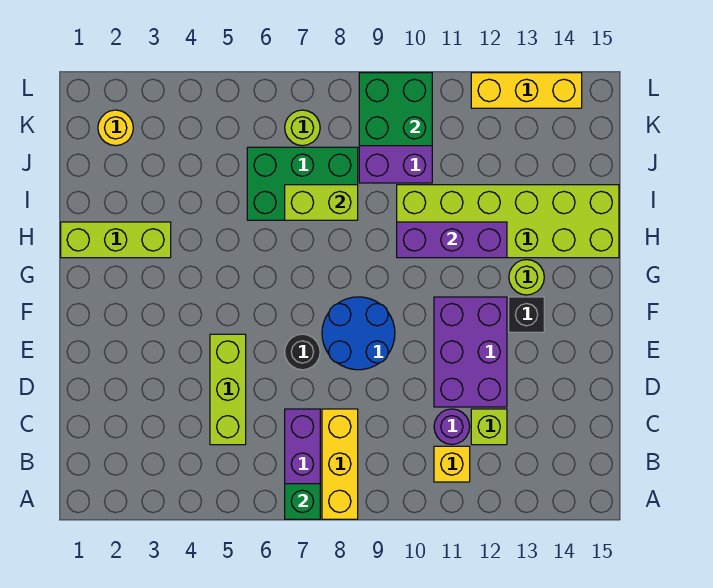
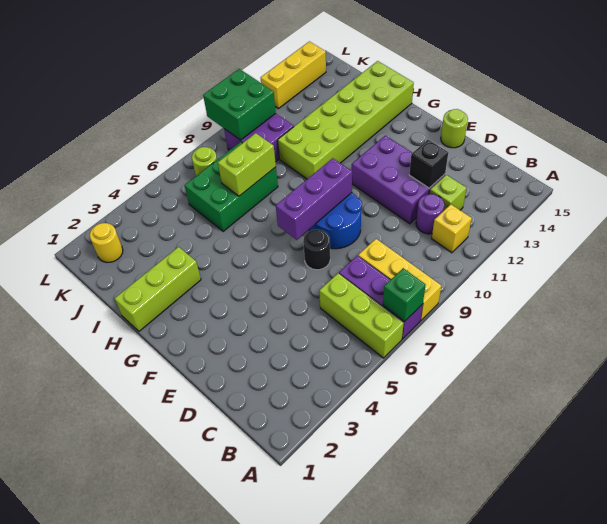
lime 1x3 brick [210,334,246,445] -> lime 1x3 brick moved to [319,273,404,358]
black 1x1 brick [509,297,544,332] -> black 1x1 brick moved to [409,140,448,188]
lime 1x1 round brick [509,260,544,295] -> lime 1x1 round brick moved to [441,109,468,148]
purple 1x3 brick [397,222,507,258] -> purple 1x3 brick moved to [276,158,352,240]

